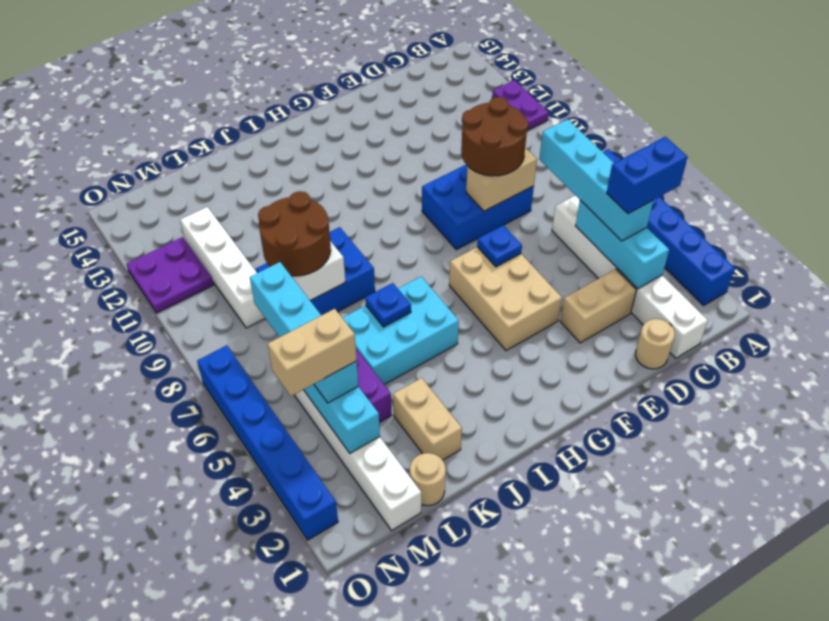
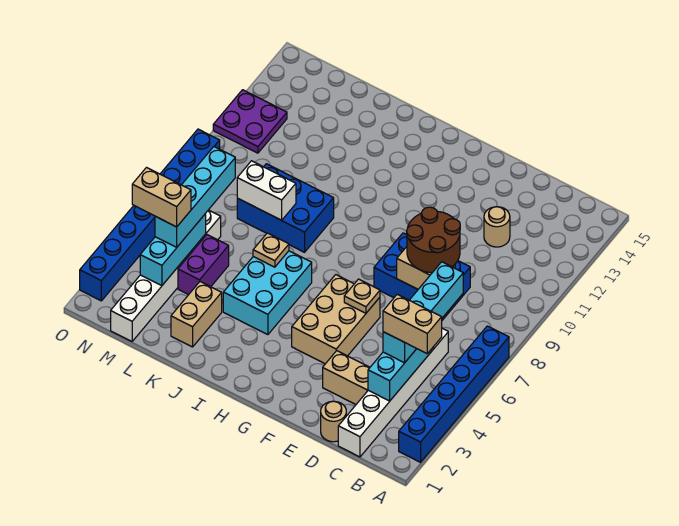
purple 1x2 plate [492,80,549,130] -> none
blue 1x2 brick [607,137,688,214] -> tan 1x2 brick [383,294,442,353]
blue 1x1 plate [477,225,522,267] -> tan 1x1 plate [344,279,380,313]
cyan 2x3 brick [343,277,459,385] -> cyan 2x3 brick turned to [223,251,312,335]
blue 1x1 plate [365,283,411,327] -> tan 1x1 plate [253,233,289,267]
brown 2x2 round brick [258,191,331,276] -> none
tan 1x1 round brick [410,453,446,506] -> tan 1x1 round brick moved to [484,207,510,247]
white 1x4 brick [180,207,265,328] -> none
blue 1x6 brick [197,345,338,540] -> blue 1x8 brick [80,129,220,301]

